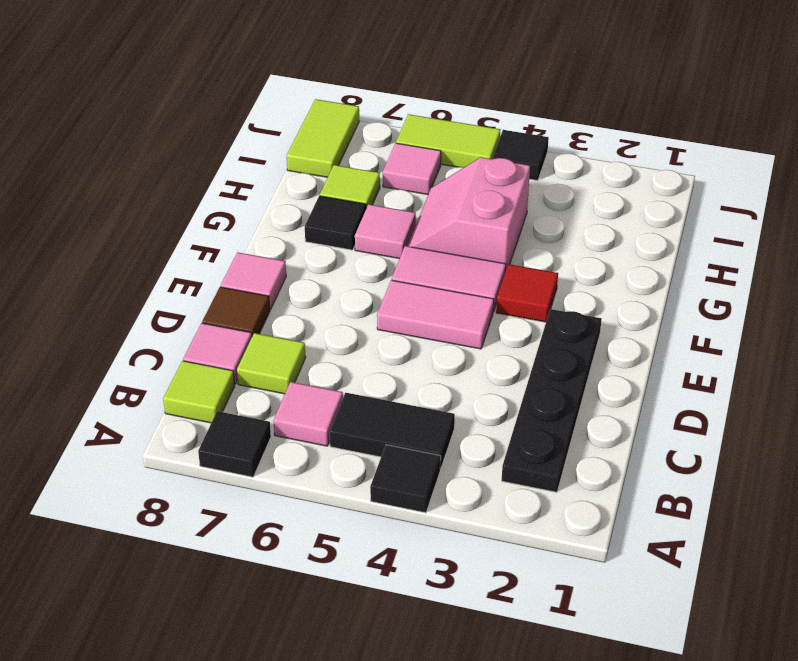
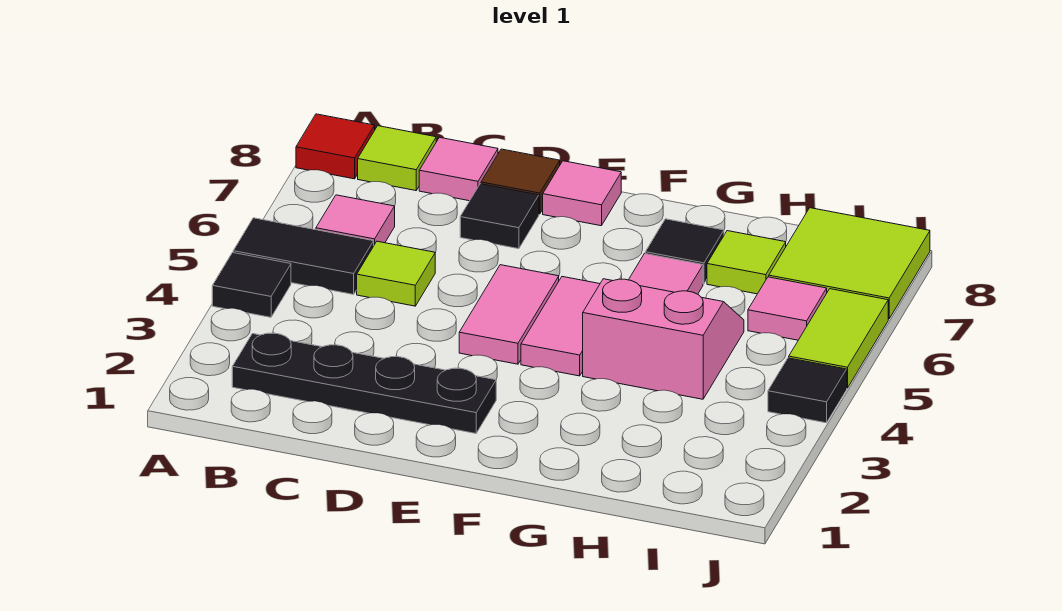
black 1x1 tile [198,411,271,477] -> black 1x1 tile moved to [460,184,539,249]
black 1x2 tile [330,393,455,469] -> black 1x2 tile turned to [233,218,374,294]
lime 1x1 tile [237,333,306,394] -> lime 1x1 tile moved to [357,241,435,306]
red 1x1 tile [496,264,558,322] -> red 1x1 tile moved to [296,114,375,179]
lime 1x2 tile [287,99,359,177] -> lime 2x2 tile [769,208,930,319]

